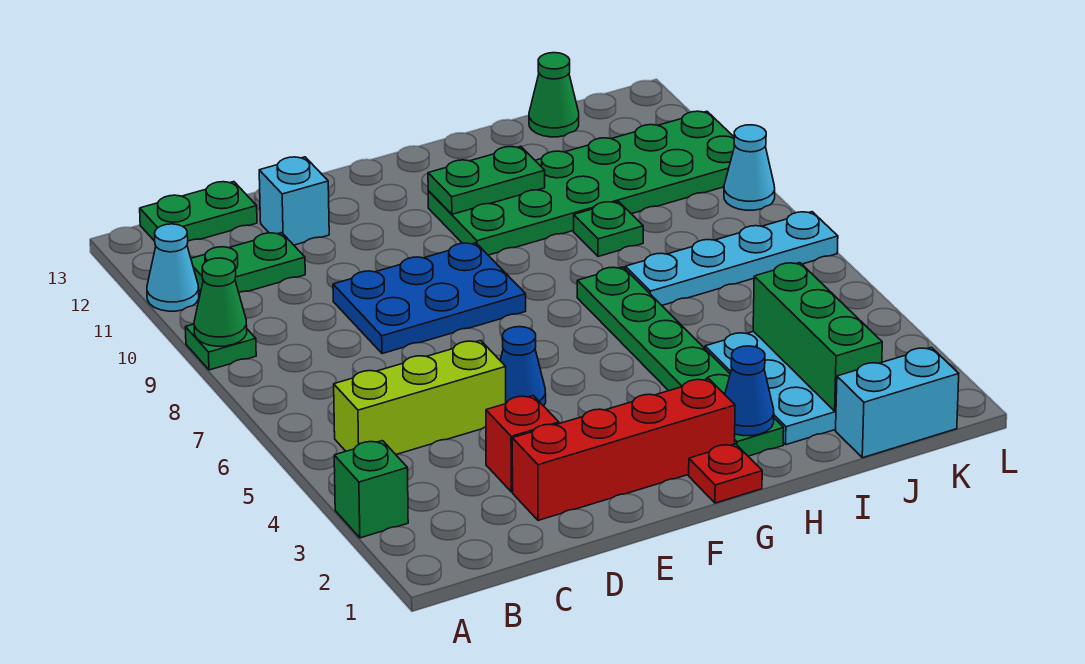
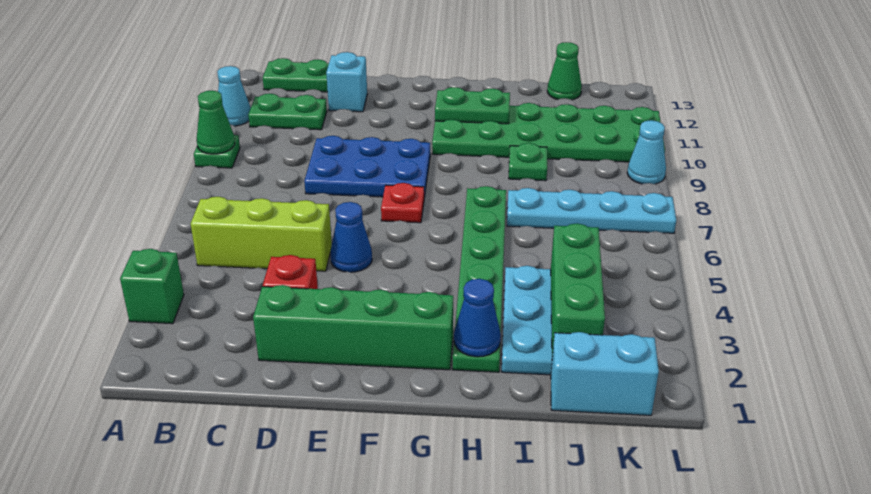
red 1x4 brick [512,379,735,520] -> green 1x4 brick [253,285,453,370]
red 1x1 plate [689,444,762,503] -> red 1x1 plate moved to [381,183,424,223]

